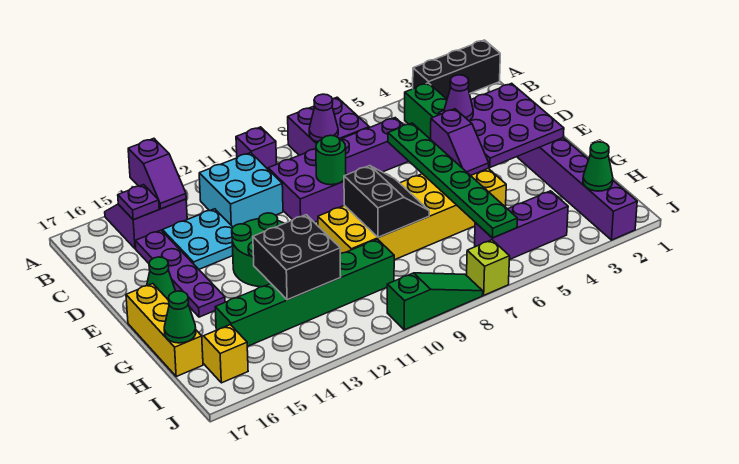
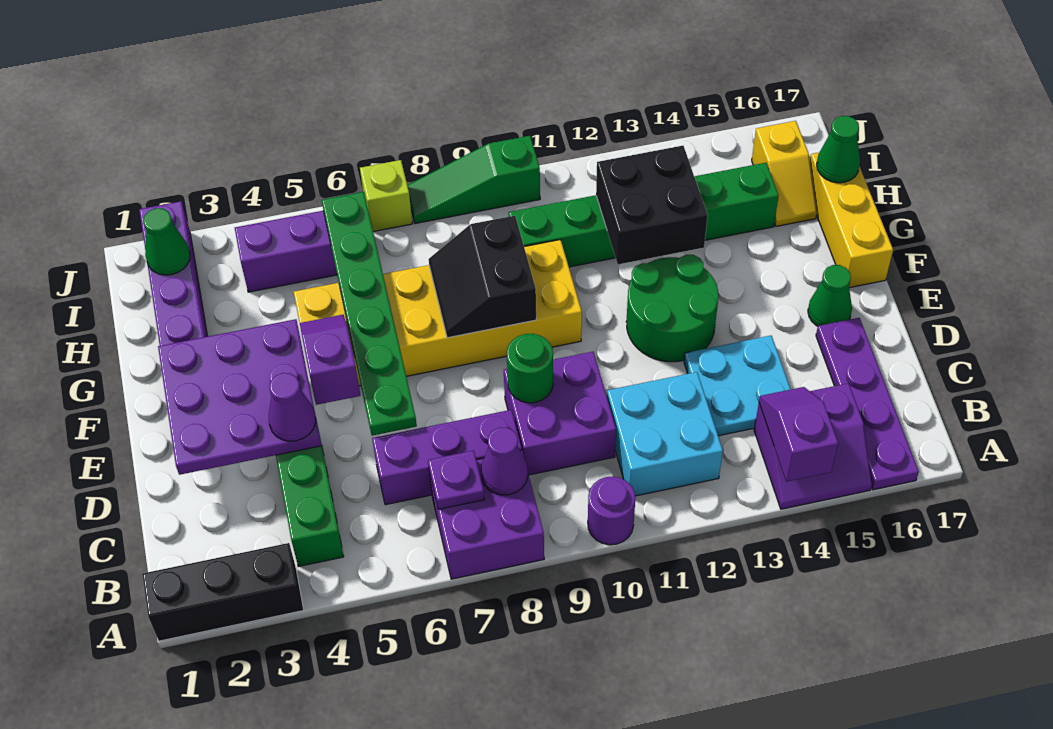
purple 1x1 brick [236,127,277,169] -> purple 1x1 round brick [588,476,635,545]
purple 1x1 plate [118,185,159,220] -> purple 1x1 plate moved to [428,451,484,509]
purple 1x4 plate [135,230,225,317] -> purple 1x4 plate moved to [816,318,919,490]

